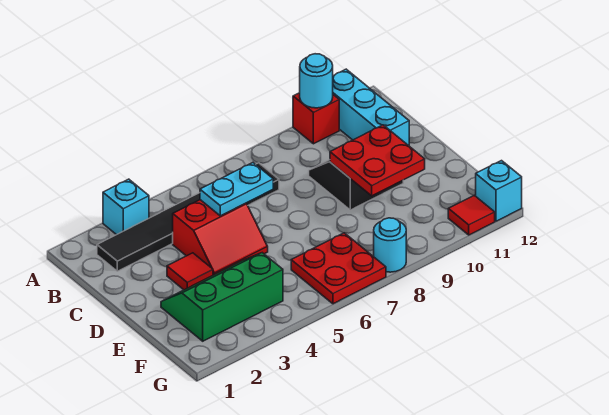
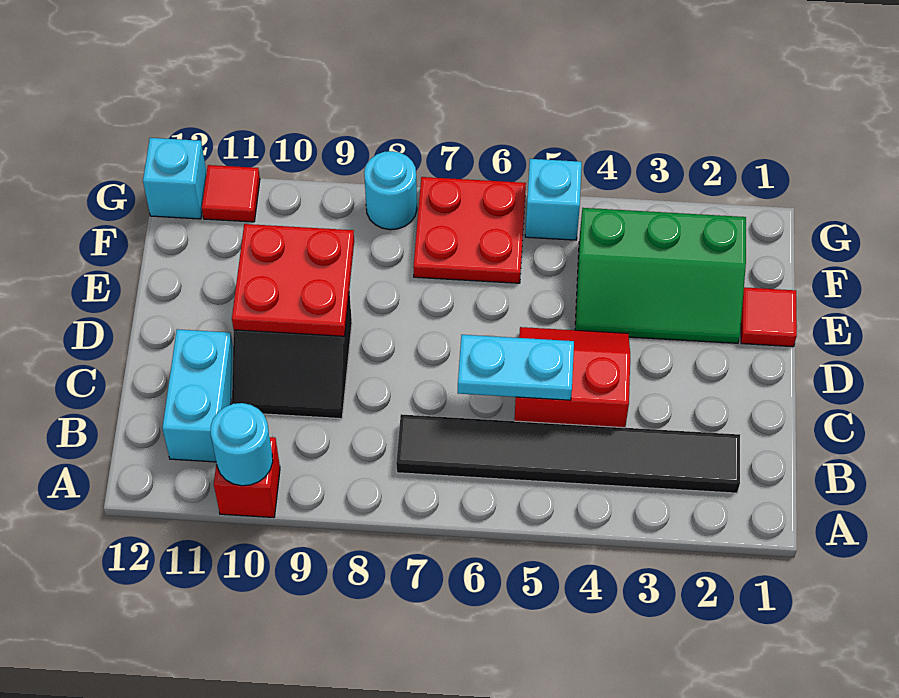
cyan 1x1 brick [103,179,149,235] -> cyan 1x1 brick moved to [525,159,582,240]
cyan 1x3 brick [333,69,409,146] -> cyan 1x2 brick [162,329,233,462]
red 1x1 tile [167,253,213,290] -> red 1x1 tile moved to [741,287,797,347]

